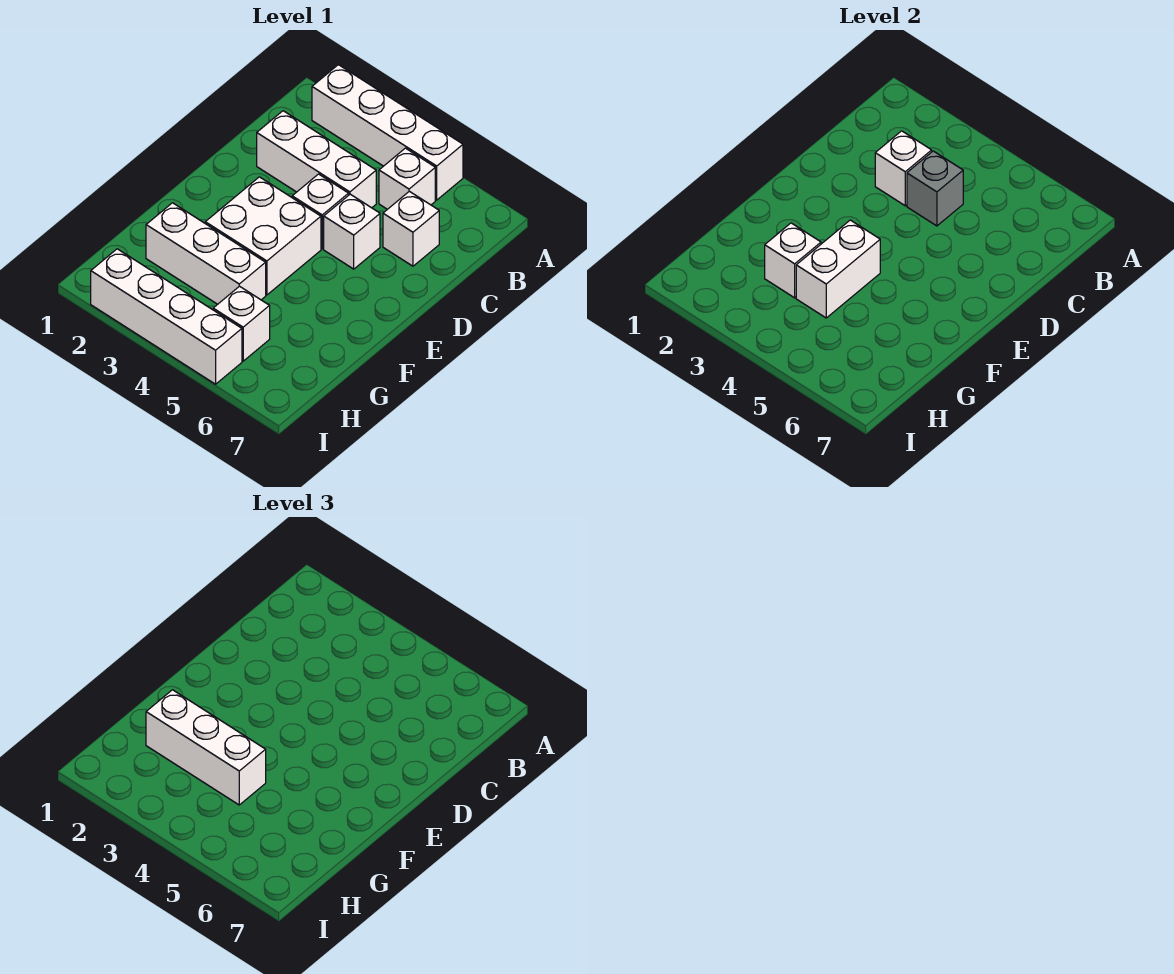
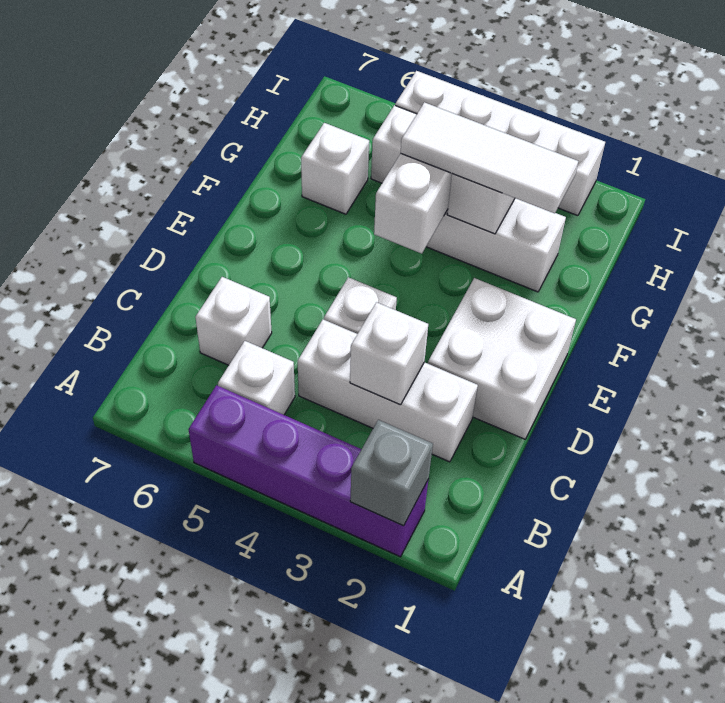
white 1x4 brick [312,65,463,200] -> purple 1x4 brick [188,385,428,557]
grey 1x1 brick [907,151,963,226] -> grey 1x1 brick moved to [350,420,433,526]
white 1x1 brick [324,194,380,269] -> white 1x1 brick moved to [301,123,369,214]
white 2x2 brick [205,177,321,295] -> white 2x2 brick moved to [428,278,576,439]
white 1x3 brick [146,690,266,805] -> white 1x3 tile [401,102,578,213]

